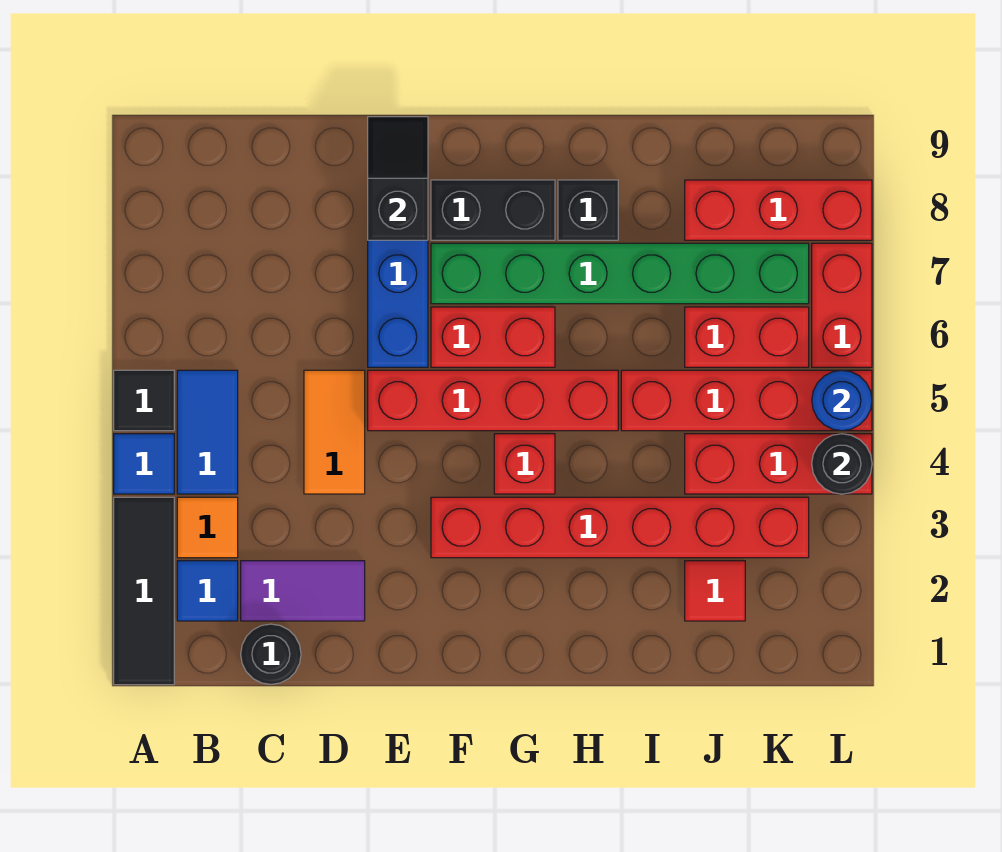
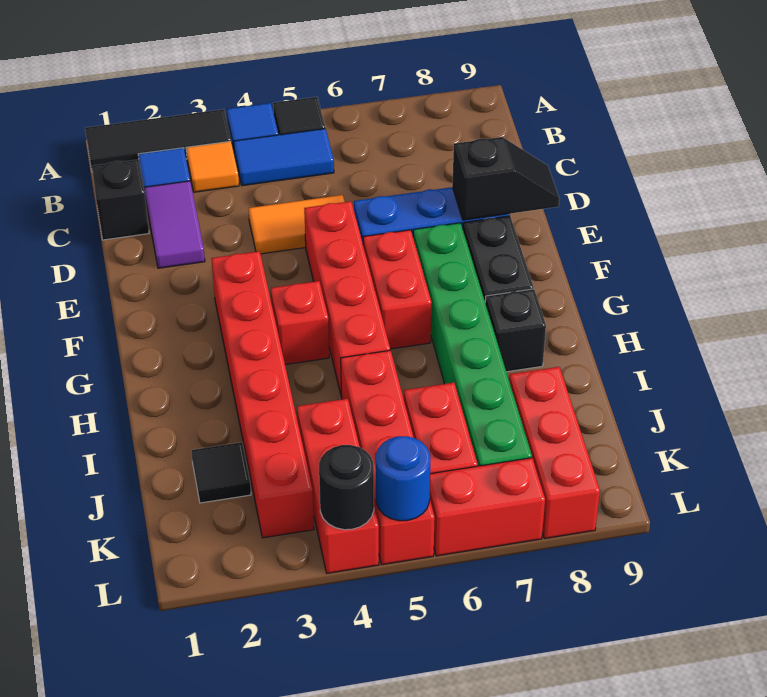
black 1x1 round brick [241,624,301,684] -> black 1x1 brick [92,160,149,240]
red 1x1 tile [685,561,745,621] -> black 1x1 tile [191,442,251,503]

